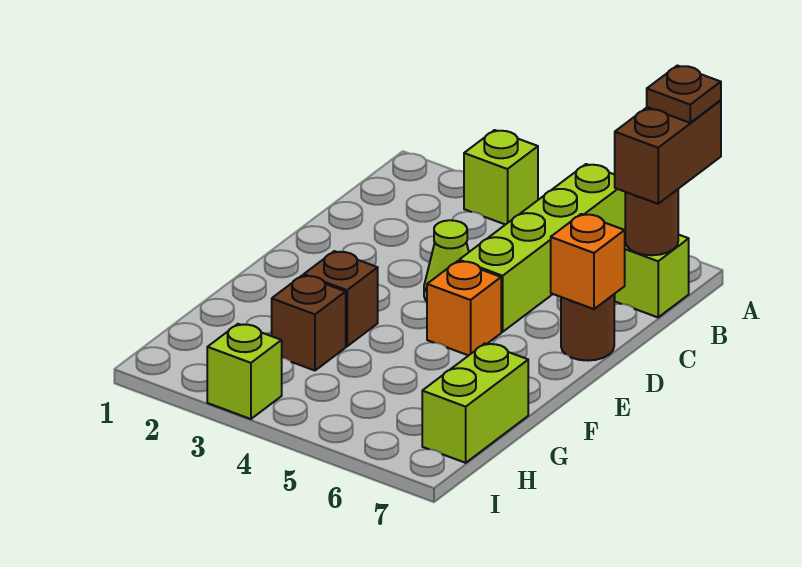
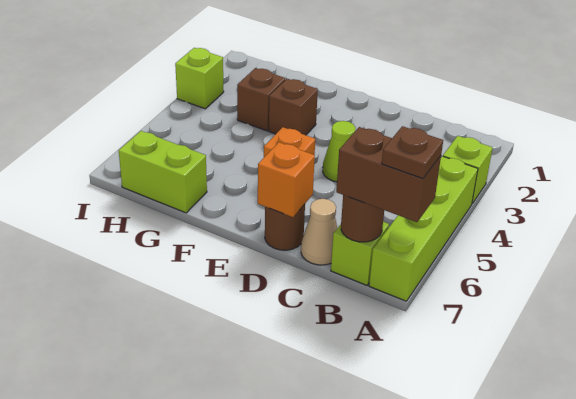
lime 1x4 brick [459,164,625,332] -> lime 1x4 brick turned to [369,156,478,301]
none -> tan 1x1 cone [301,199,337,265]

